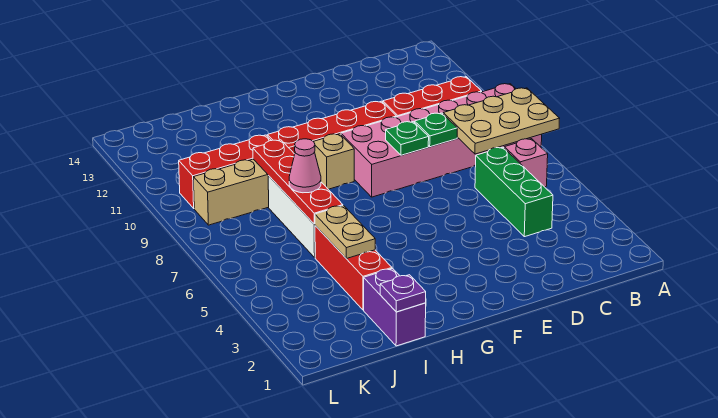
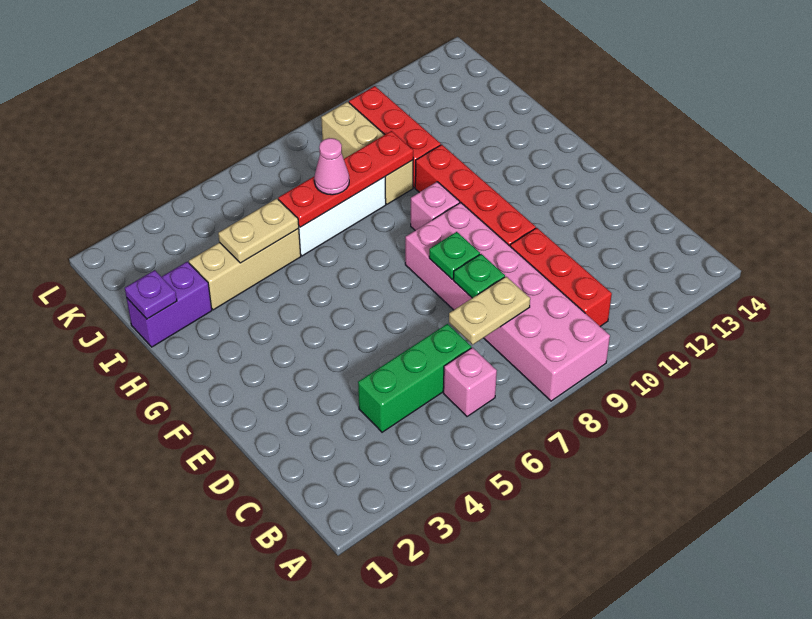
tan 2x3 plate [443,88,560,154] -> tan 1x2 plate [449,277,530,345]
tan 1x1 brick [314,134,354,189] -> pink 1x1 brick [411,182,460,230]
red 1x3 brick [315,226,392,310] -> tan 1x3 brick [189,229,301,310]

